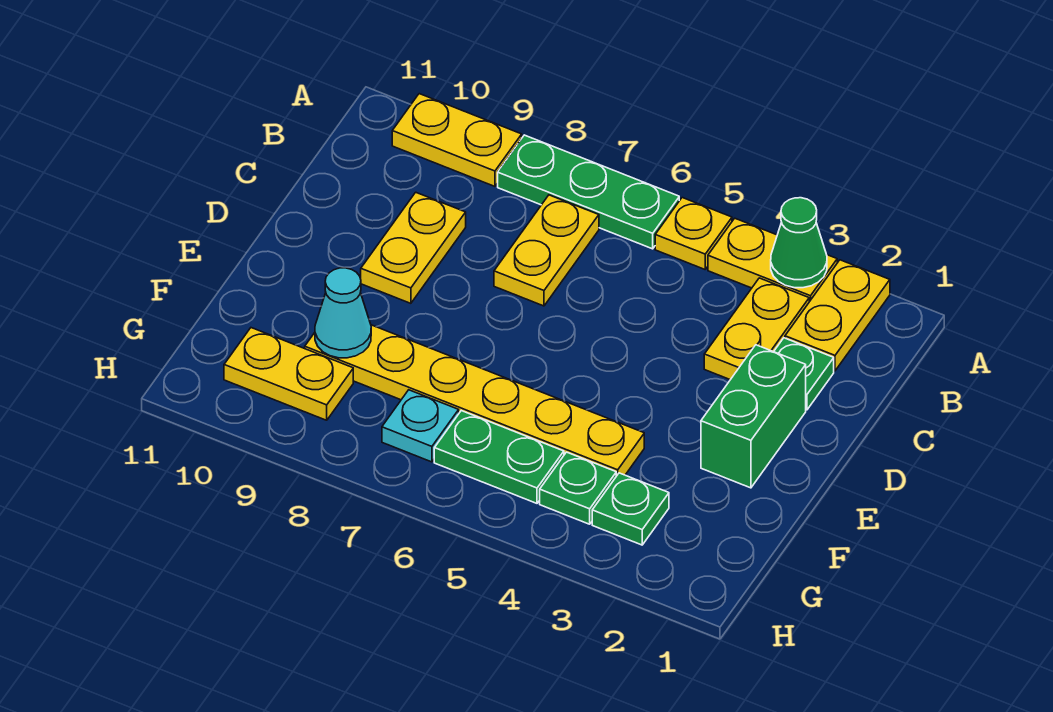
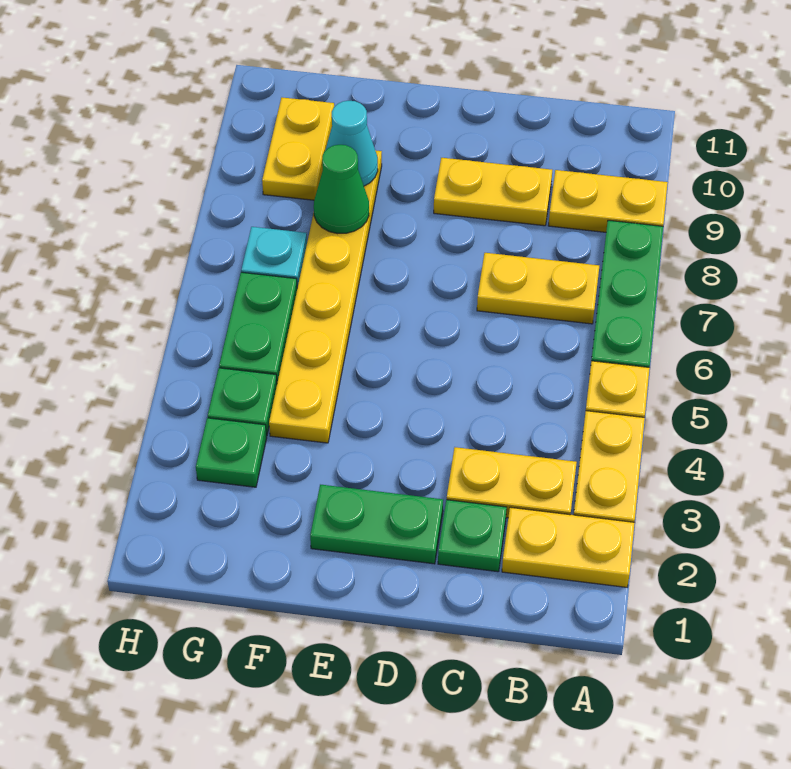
green 1x1 cone [771,198,827,288] -> green 1x1 cone moved to [314,145,369,234]
yellow 1x2 plate [392,94,522,186] -> yellow 1x2 plate turned to [548,170,668,232]
green 1x2 brick [701,345,806,488] -> green 1x2 plate [310,485,443,564]

